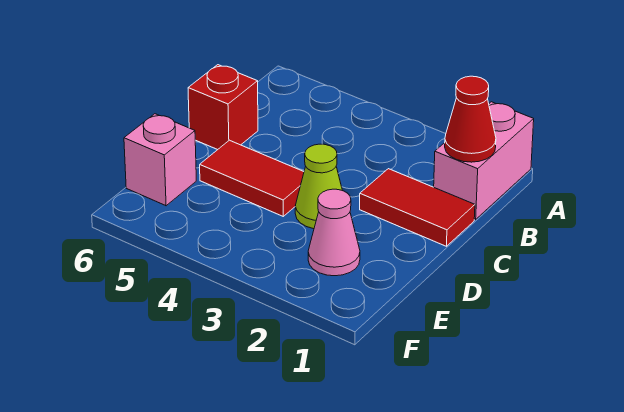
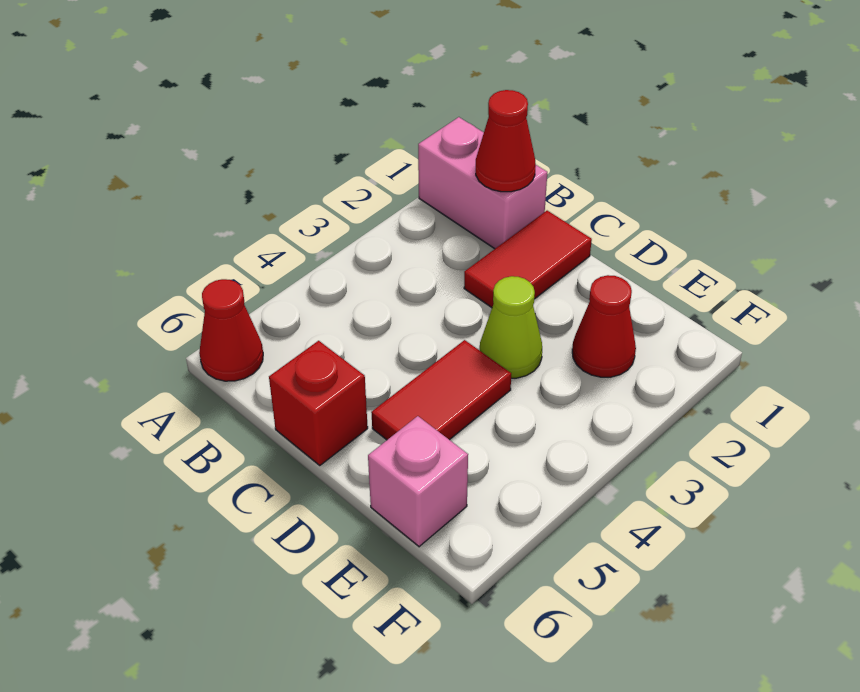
none -> red 1x1 cone [199,279,263,381]
pink 1x1 cone [308,189,360,276] -> red 1x1 cone [572,275,636,377]

